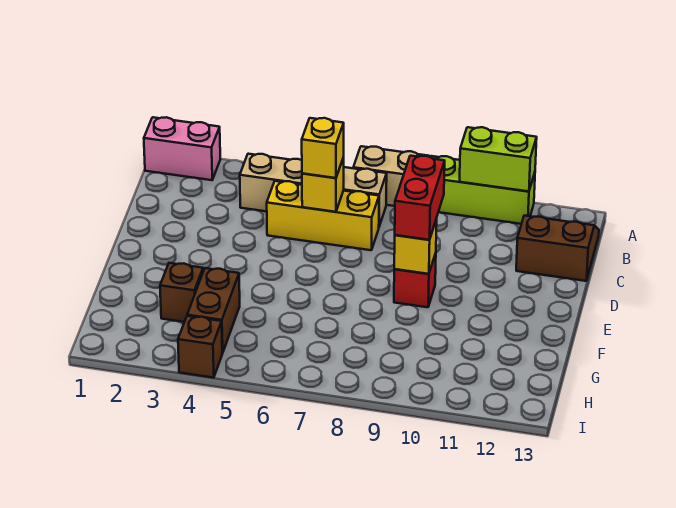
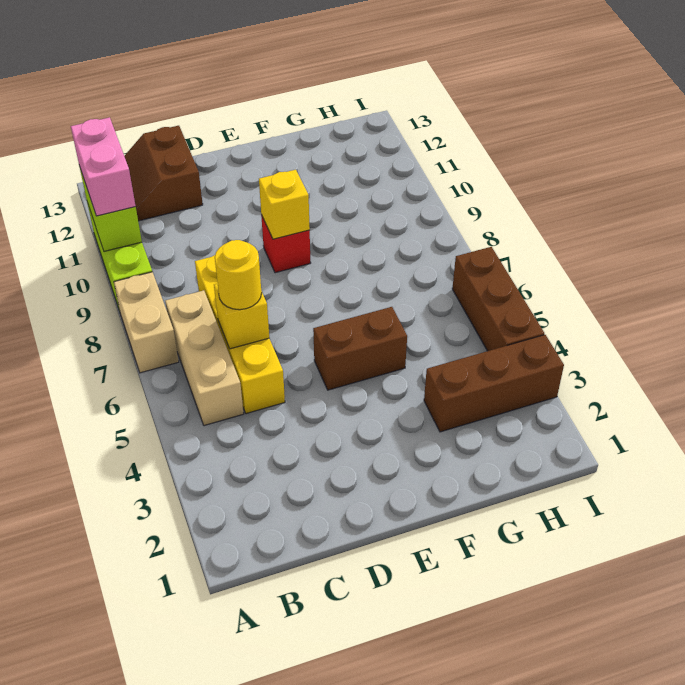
pink 1x2 brick [144,117,220,180] -> pink 1x2 brick moved to [71,117,136,216]
tan 1x4 brick [240,154,387,226] -> tan 1x3 brick [165,290,244,426]
yellow 1x3 brick [267,181,379,250] -> yellow 1x4 brick [195,255,285,414]
yellow 1x1 brick [302,118,344,178] -> yellow 1x1 round brick [215,240,261,310]
red 1x2 brick [395,156,445,240] -> none
brown 1x1 brick [160,263,203,322] -> brown 1x3 brick [424,335,564,432]
brown 1x2 brick [187,268,240,353] -> brown 1x2 brick moved to [313,307,407,390]
brown 1x1 brick [178,316,222,378] -> brown 1x3 brick [452,247,544,351]

